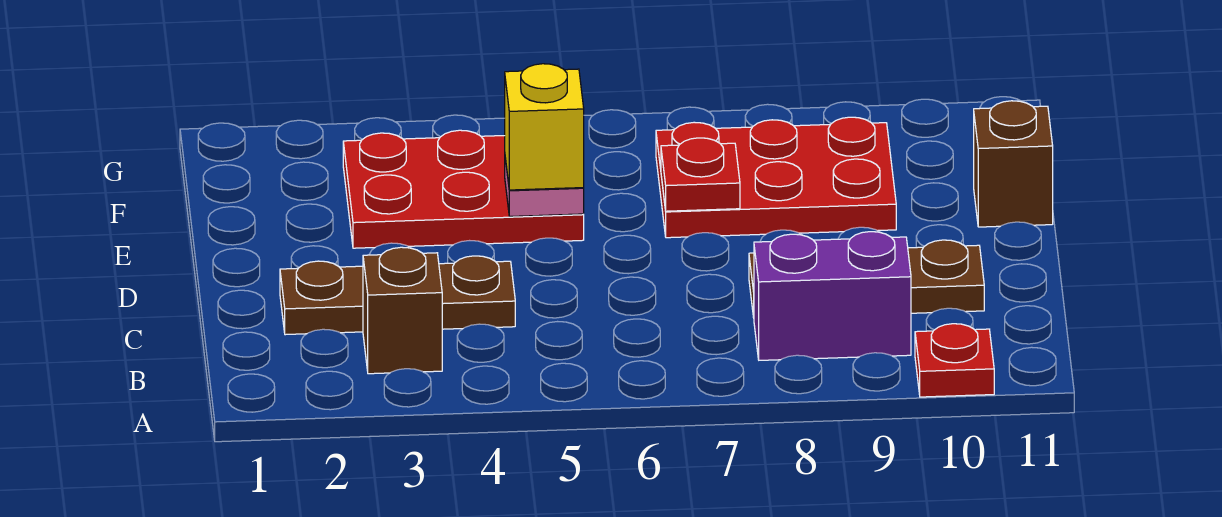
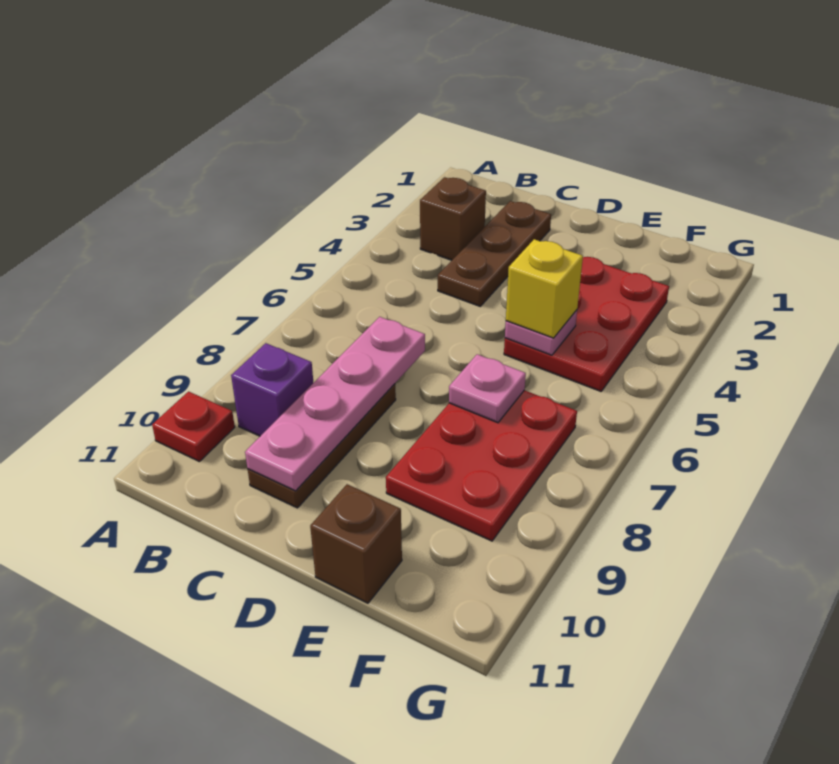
purple 1x2 brick [754,232,911,360] -> purple 1x1 brick [231,343,313,436]
none -> pink 1x4 plate [245,317,425,491]
red 1x1 plate [661,138,740,211] -> pink 1x1 plate [449,354,526,423]

